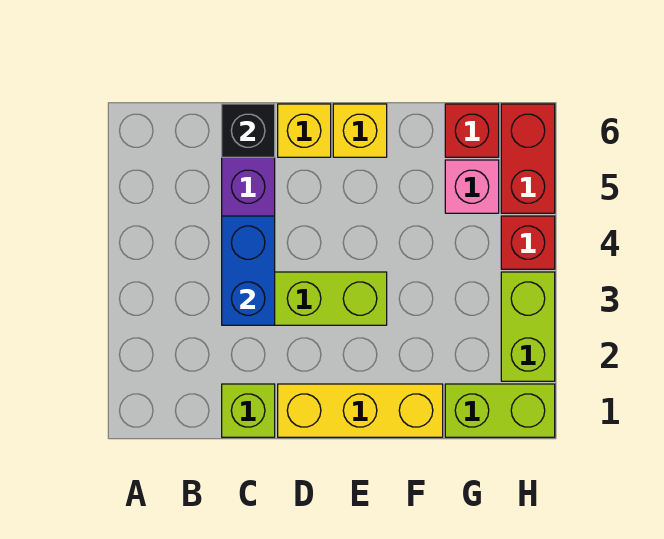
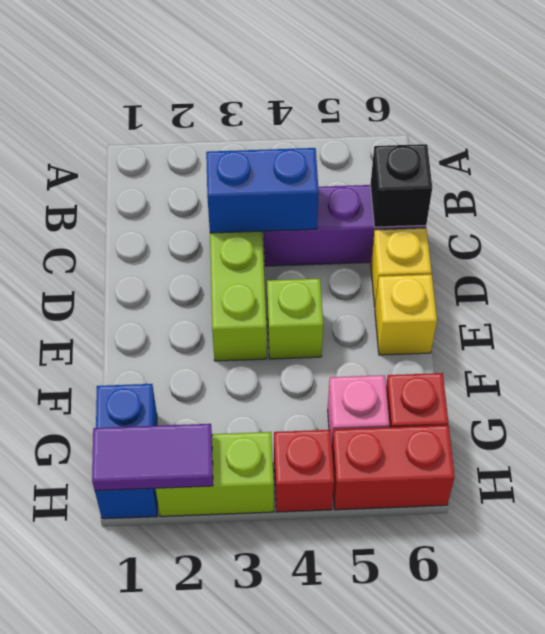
lime 1x1 brick [222,384,275,437] -> lime 1x1 brick moved to [267,279,323,359]
yellow 1x3 brick [278,384,443,437] -> none
lime 1x2 brick [445,384,555,437] -> blue 1x2 brick [95,384,157,519]
none -> purple 1x2 tile [92,424,213,491]

